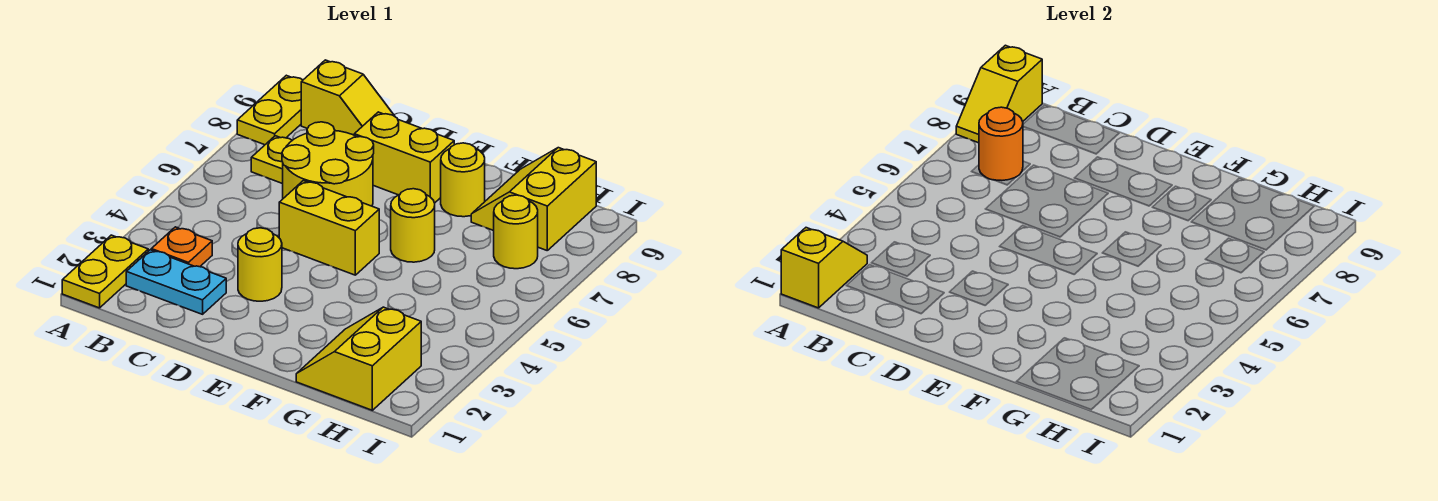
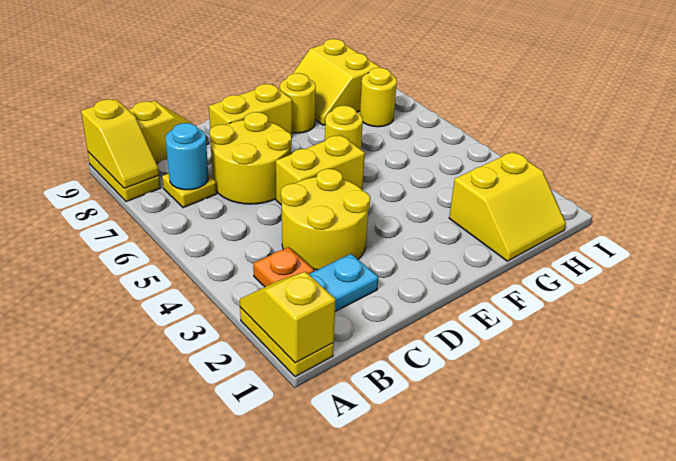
orange 1x1 round brick [979,107,1023,180] -> cyan 1x1 round brick [165,123,209,190]
yellow 1x1 round brick [238,228,282,301] -> yellow 2x2 round brick [281,169,370,270]
yellow 2x2 slope [296,307,421,410] -> yellow 2x2 slope turned to [449,152,566,261]

